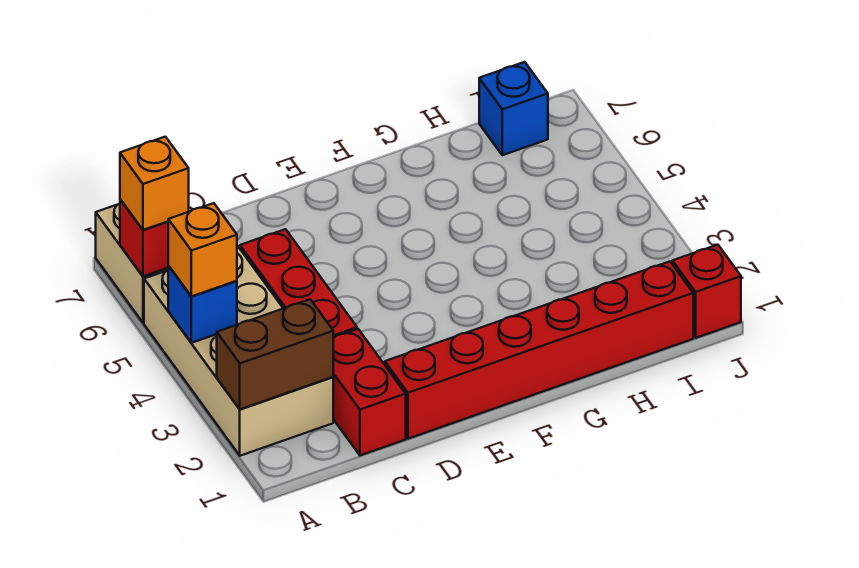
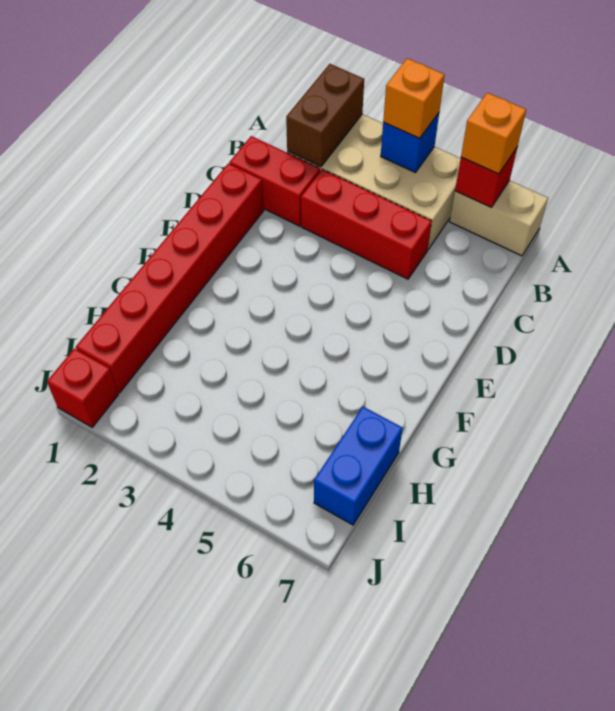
blue 1x1 brick [479,62,548,155] -> blue 1x2 brick [314,407,403,525]

